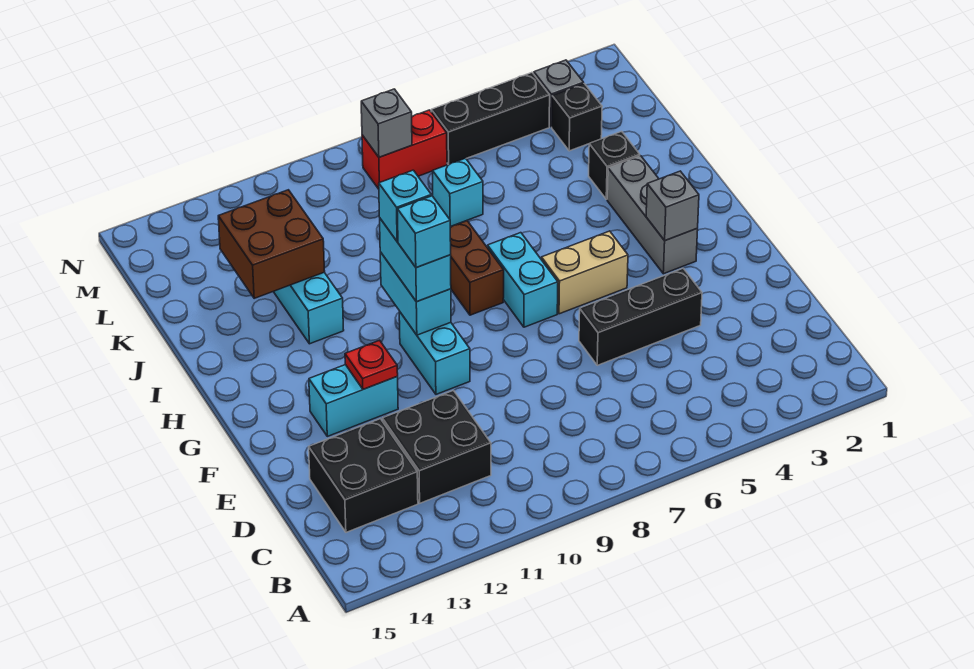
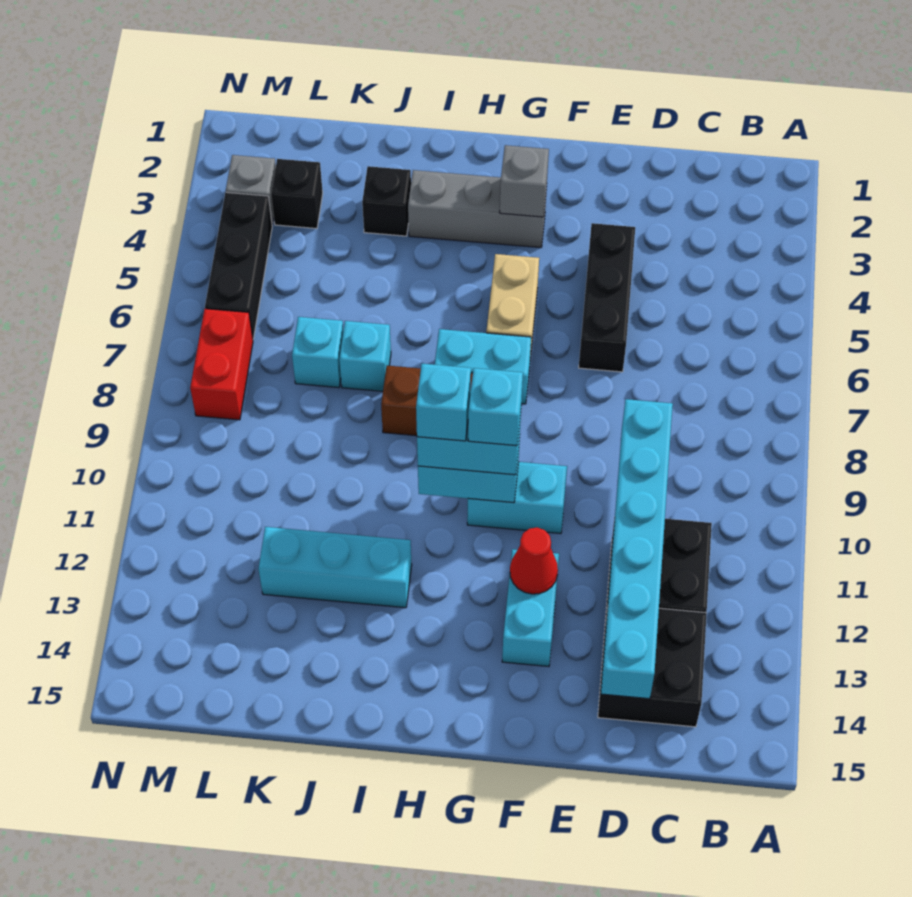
none -> cyan 1x6 brick [601,399,673,699]
red 1x1 plate [345,340,398,389] -> red 1x1 cone [510,528,558,594]
none -> cyan 1x1 brick [339,321,391,391]
brown 2x2 brick [218,190,325,298] -> none
grey 1x1 brick [361,89,412,157] -> none

